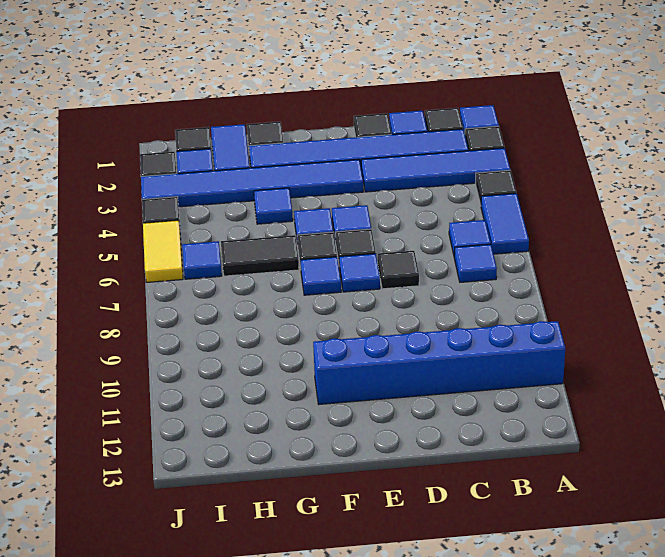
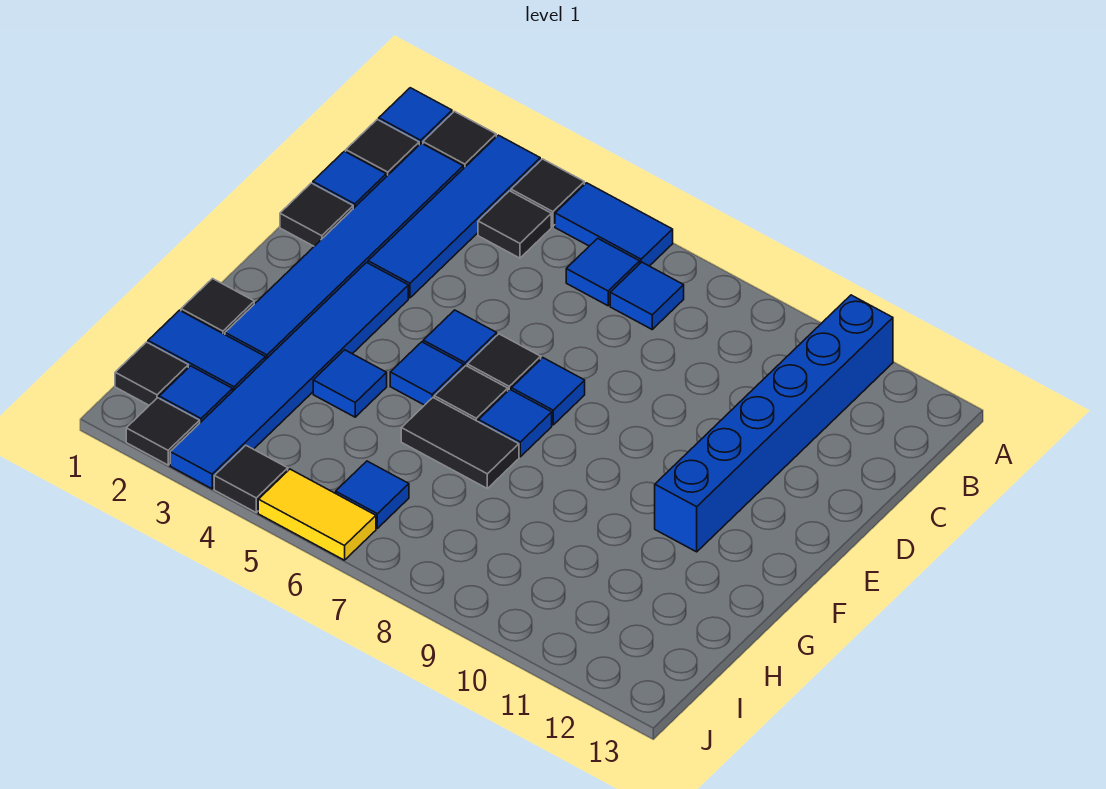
black 1x1 tile [378,251,419,289] -> black 1x1 tile moved to [478,191,551,258]
black 1x2 tile [221,235,299,276] -> black 1x2 tile turned to [401,398,519,488]

